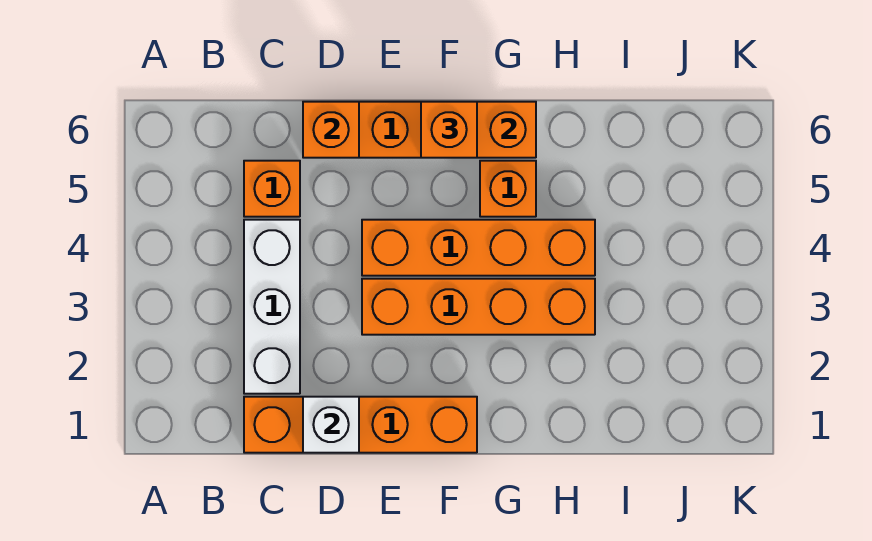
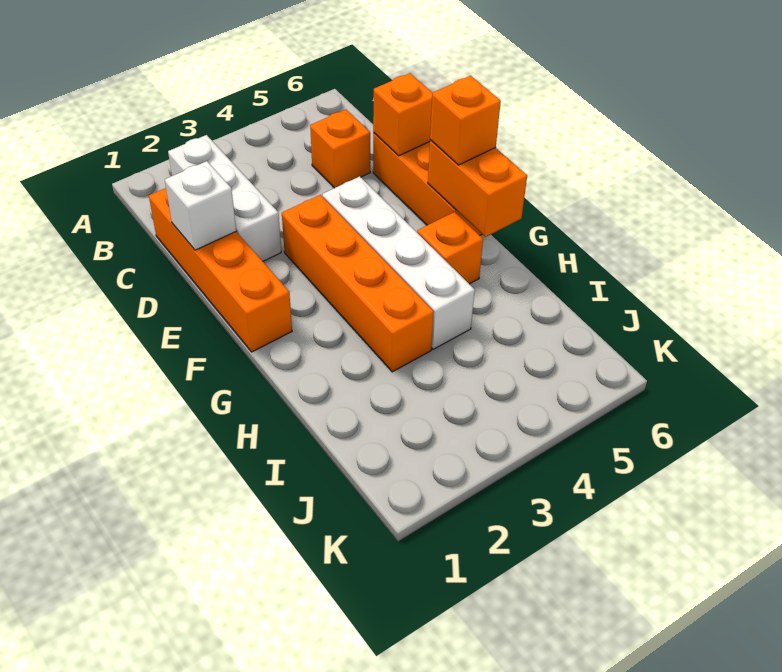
white 1x3 brick [244,220,300,394] -> white 1x3 brick turned to [168,135,281,261]
orange 1x4 brick [362,220,595,276] -> white 1x4 brick [322,176,475,349]

